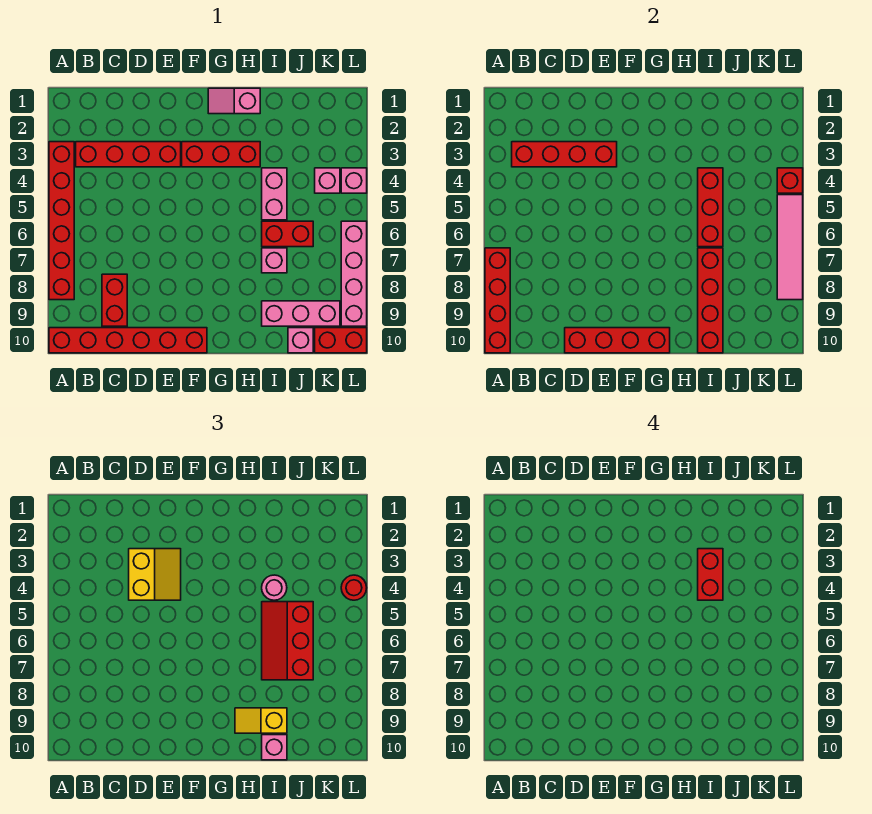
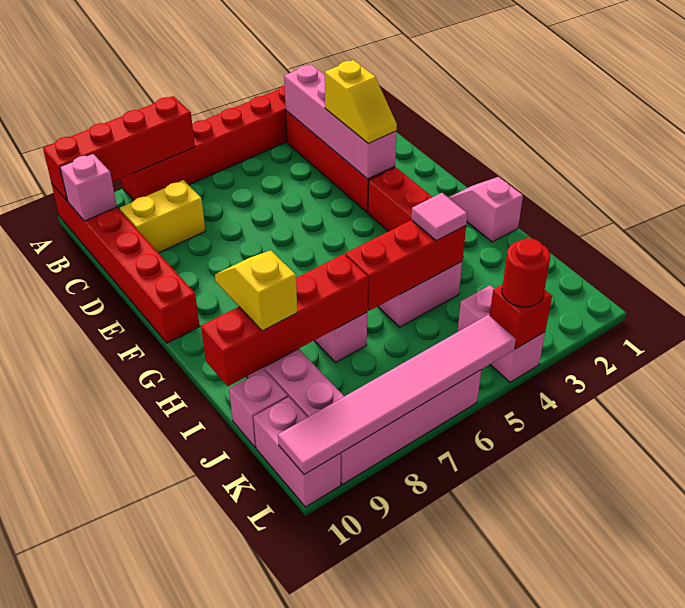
red 1x4 brick [512,142,617,167] -> pink 1x4 brick [284,64,397,179]
red 1x2 brick [102,274,127,326] -> yellow 1x2 brick [120,180,205,253]
yellow 2x2 slope [129,549,181,600] -> yellow 1x2 slope [325,60,397,143]
red 1x4 brick [565,328,670,353] -> none
red 1x2 brick [698,549,723,600] -> none
pink 1x1 round brick [262,575,287,600] -> pink 1x1 tile [411,193,467,241]
red 2x3 slope [262,602,313,680] -> none
red 1x2 brick [262,221,313,247] -> none
pink 1x1 brick [262,735,287,760] -> pink 1x1 brick moved to [60,154,117,221]
red 1x2 brick [315,328,367,353] -> pink 1x2 brick [253,397,341,507]
pink 1x4 tile [777,195,803,300] -> pink 1x6 tile [278,315,516,475]

